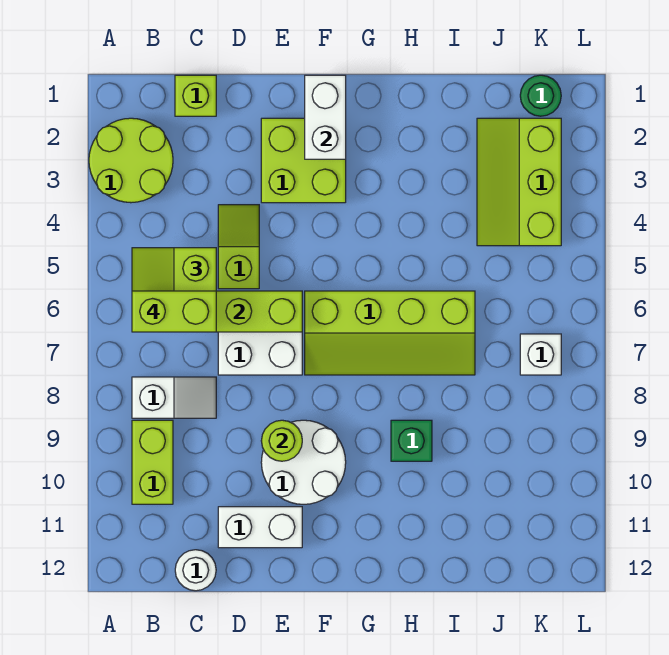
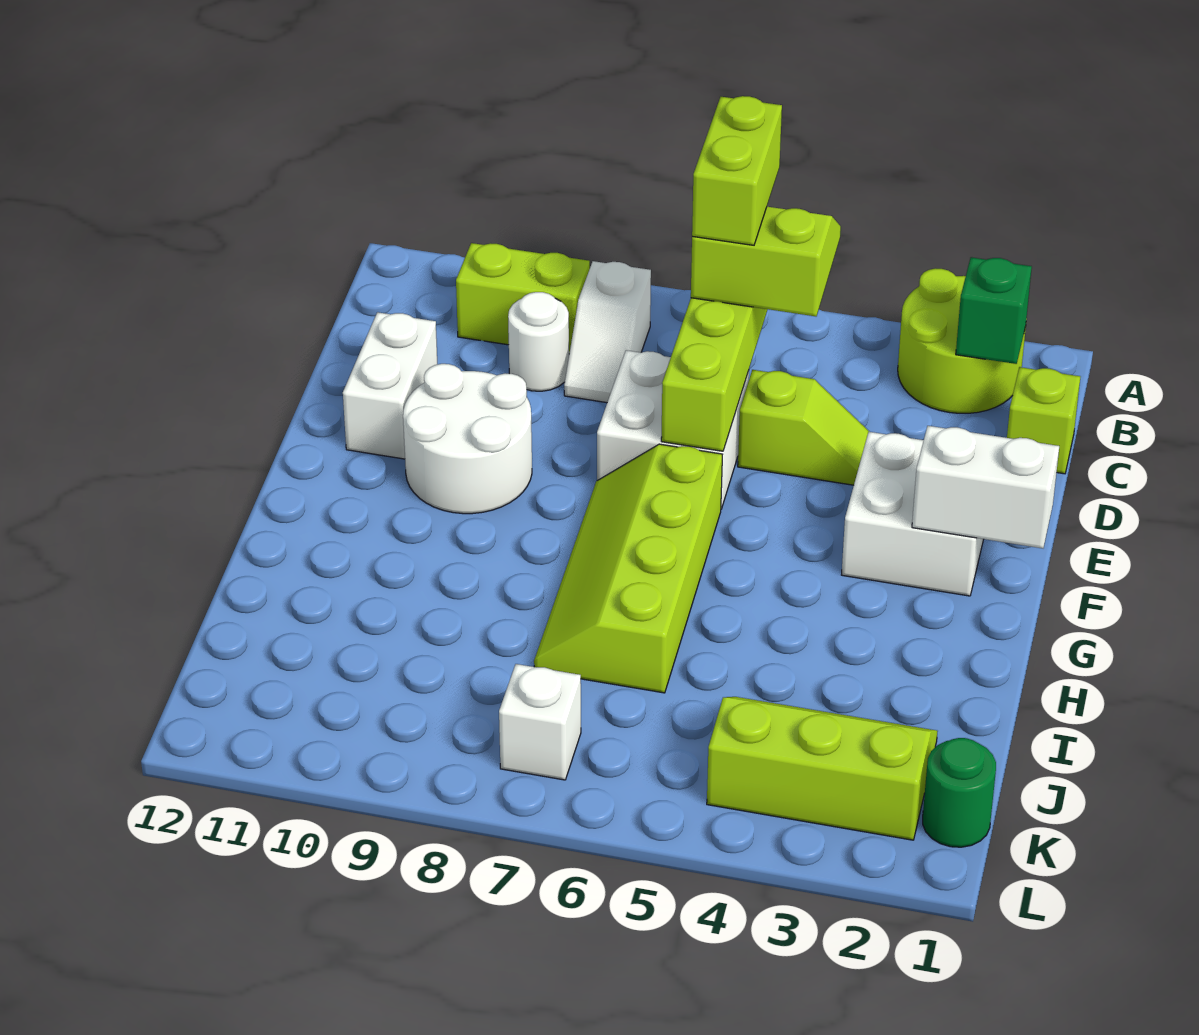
white 1x1 round brick [175,550,216,591] -> white 1x1 round brick moved to [508,292,569,391]
lime 2x2 brick [261,118,346,203] -> white 2x2 brick [842,432,984,596]
lime 1x1 round brick [261,420,302,461] -> none
green 1x1 brick [391,420,432,461] -> green 1x1 brick moved to [956,257,1032,364]

